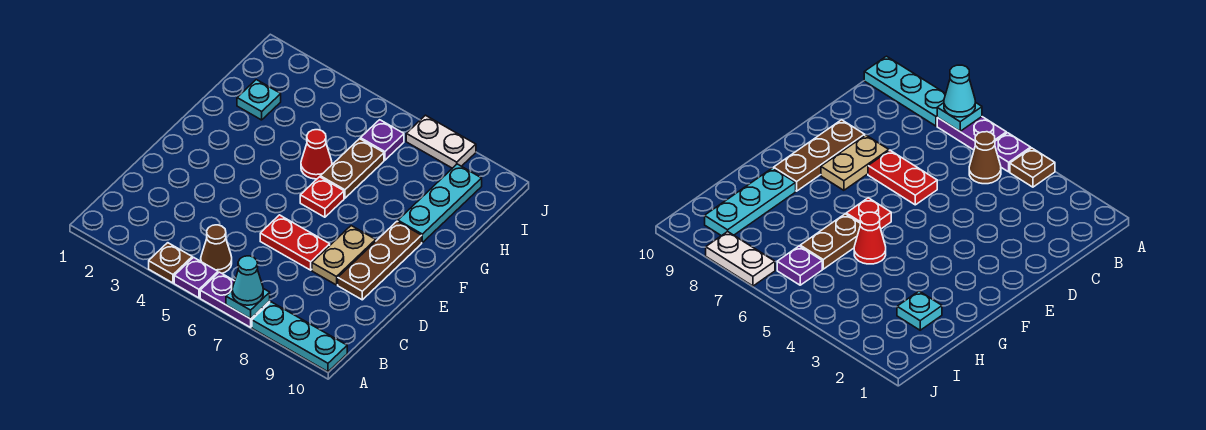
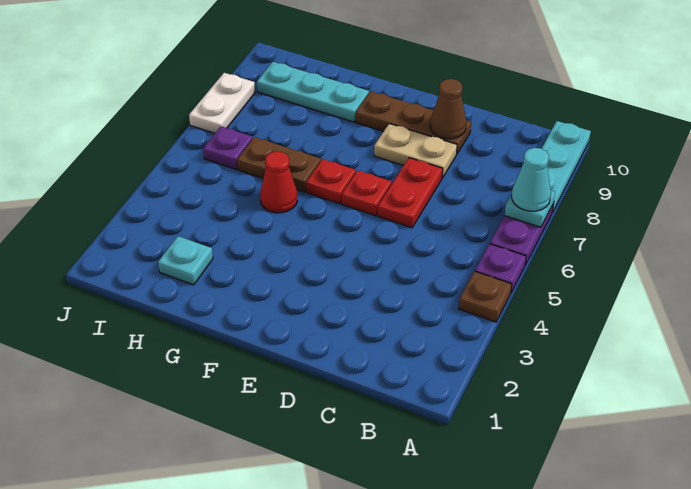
brown 1x1 cone [201,225,232,273] -> brown 1x1 cone moved to [430,79,466,139]
none -> red 1x1 plate [342,170,391,216]

